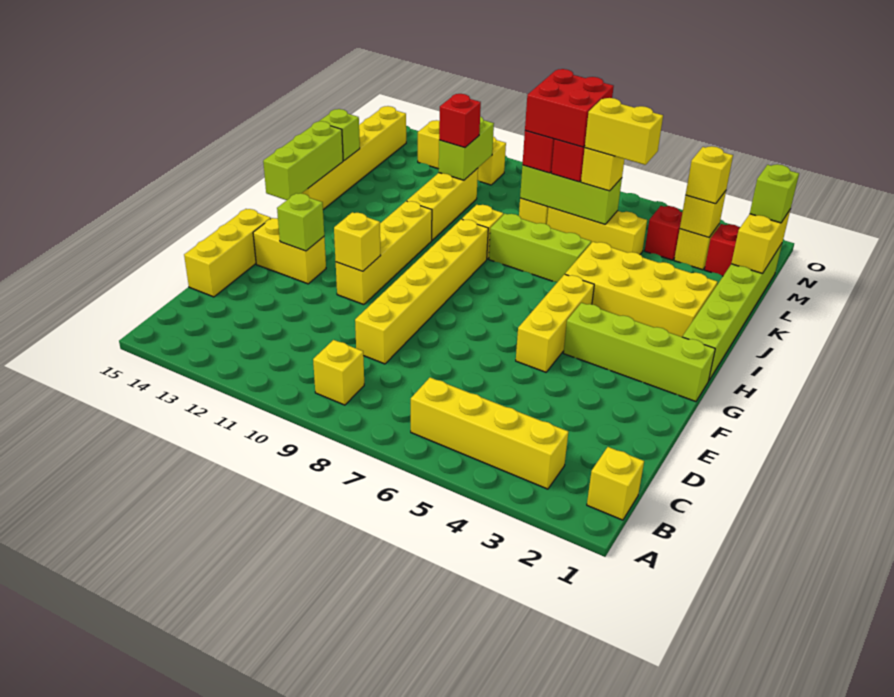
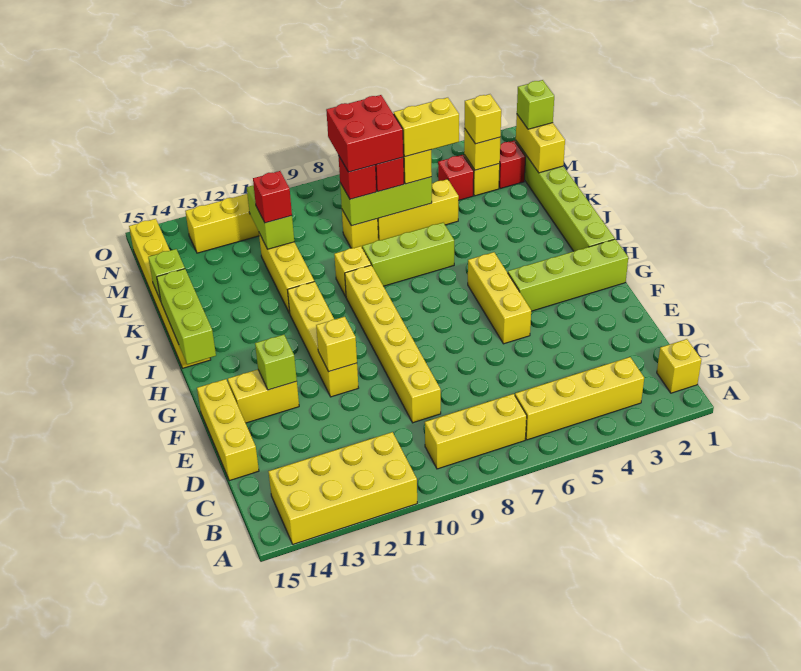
yellow 1x1 brick [313,340,364,405] -> yellow 1x3 brick [425,394,527,469]
yellow 2x4 brick [565,242,717,337] -> yellow 2x4 brick moved to [268,432,417,544]

